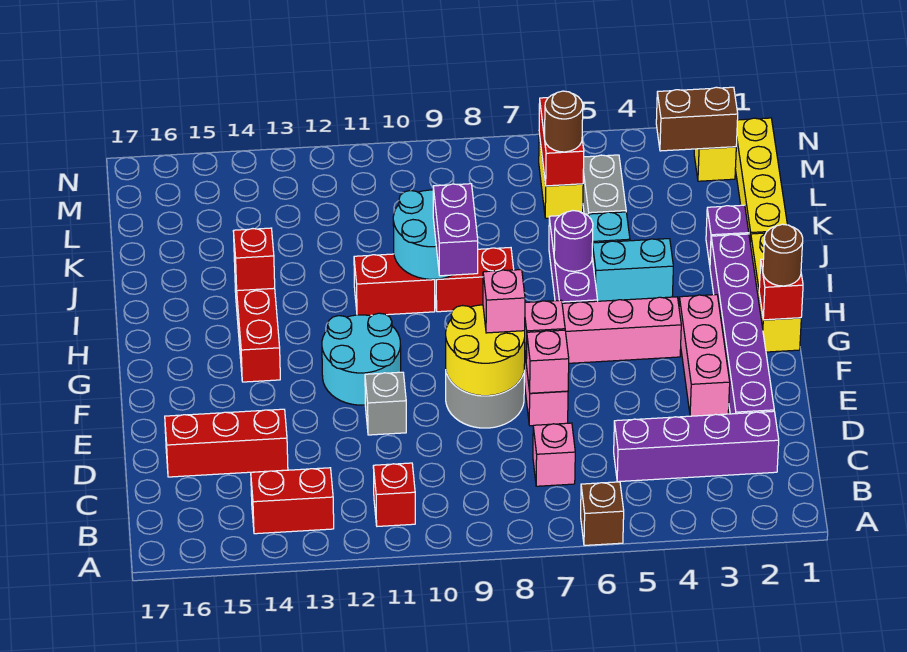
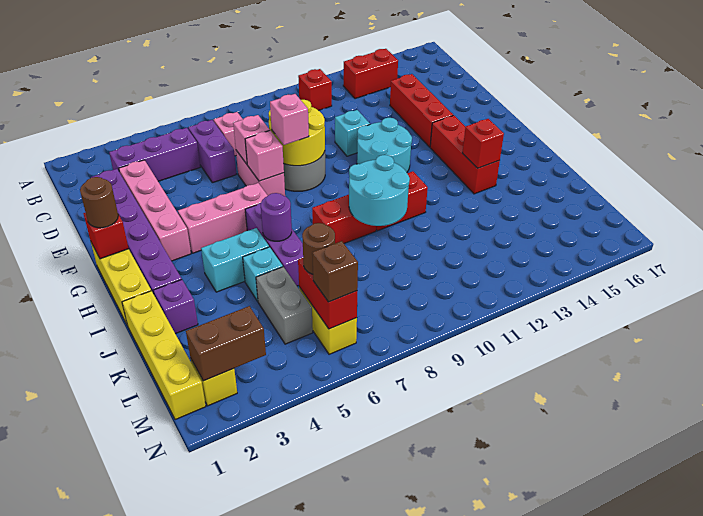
brown 1x1 brick [581,482,624,545] -> brown 1x1 brick moved to [312,241,358,302]
purple 1x4 brick [614,411,779,482] -> purple 1x3 brick [109,128,200,181]
red 1x3 brick [165,409,288,477] -> red 1x3 brick turned to [390,74,453,147]
pink 1x3 brick [679,295,730,416] -> pink 1x4 brick [119,160,191,261]
grey 1x1 brick [365,372,406,435] -> cyan 1x1 brick [335,110,370,156]
purple 1x2 brick [433,184,478,276] -> purple 1x2 brick moved to [188,120,236,183]

